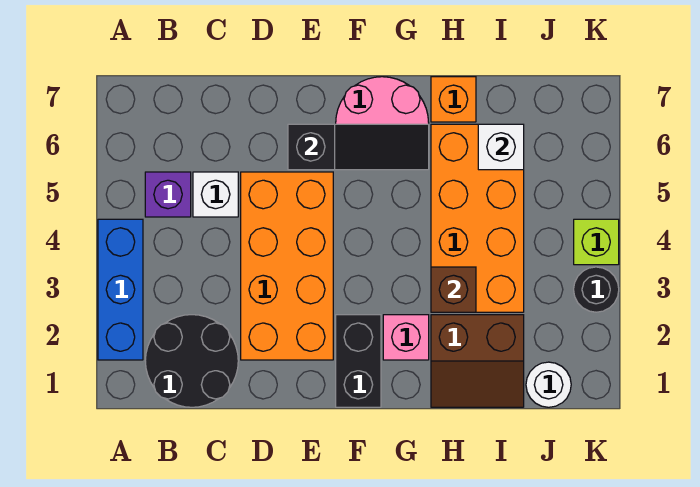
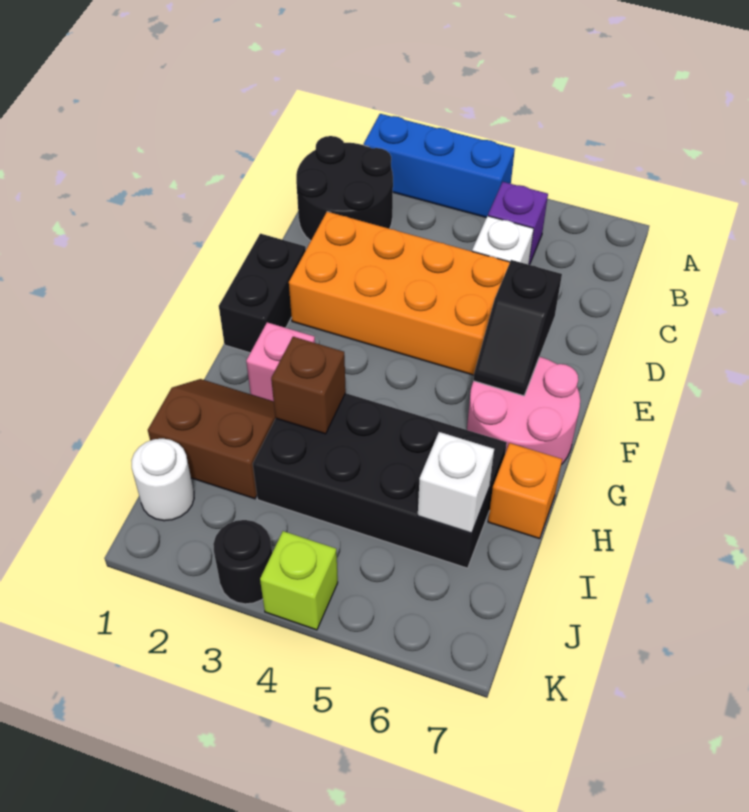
black 1x3 slope [288,124,429,170] -> black 1x2 slope [473,260,562,396]
black 1x2 brick [336,315,381,407] -> black 1x2 brick turned to [219,234,306,353]
brown 2x2 slope [431,315,524,407] -> brown 2x2 slope turned to [148,379,276,499]
orange 2x4 brick [431,124,524,312] -> black 2x4 brick [253,393,507,568]

